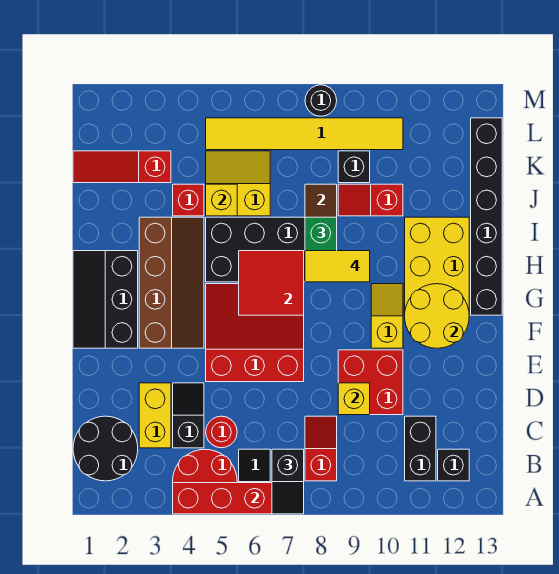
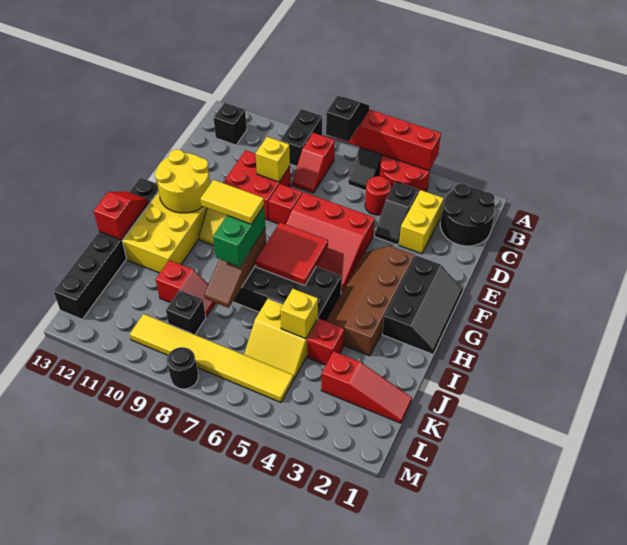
black 1x2 brick [405,416,436,481] -> black 1x2 brick moved to [280,109,322,166]
none -> red 1x1 brick [269,184,302,224]
none -> red 1x2 slope [94,191,148,240]

